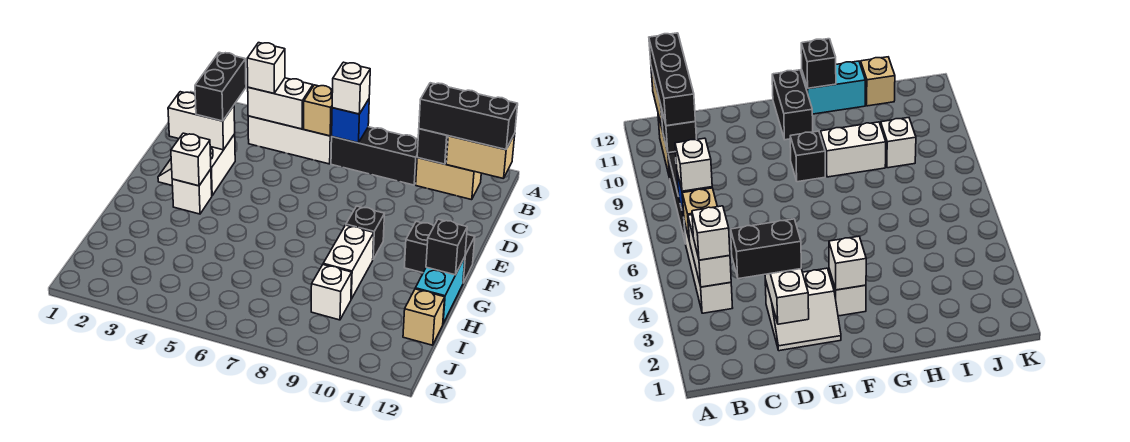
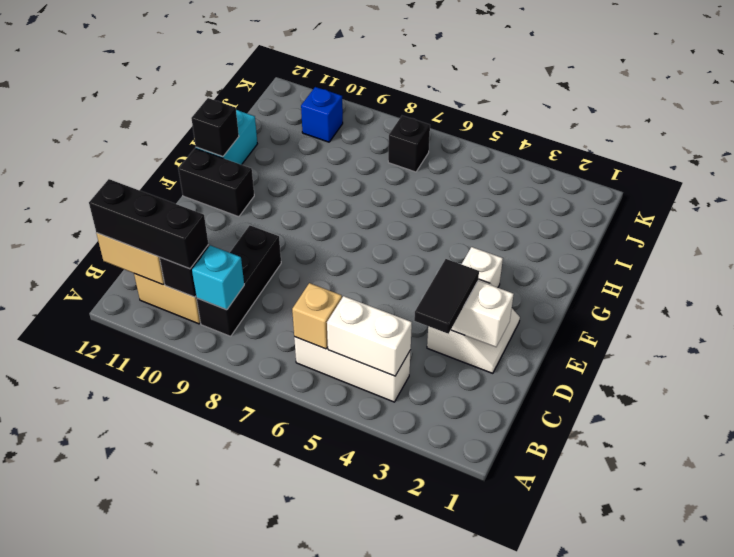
white 1x1 brick [247,43,285,93] -> none
black 1x3 brick [331,127,418,185] -> black 1x3 brick turned to [197,226,281,336]
blue 1x1 brick [332,99,369,143] -> blue 1x1 brick moved to [301,87,343,142]
white 1x1 brick [332,62,370,114] -> none
none -> cyan 1x1 brick [192,245,244,310]
black 1x2 brick [195,52,246,121] -> black 1x2 tile [414,259,479,334]
white 1x1 brick [171,133,211,186] -> none
black 1x1 brick [346,206,385,259] -> black 1x1 brick moved to [388,116,430,172]
white 1x2 brick [323,225,374,299] -> none
white 1x1 brick [311,265,352,320] -> none
tan 1x1 brick [403,289,445,345] -> none

